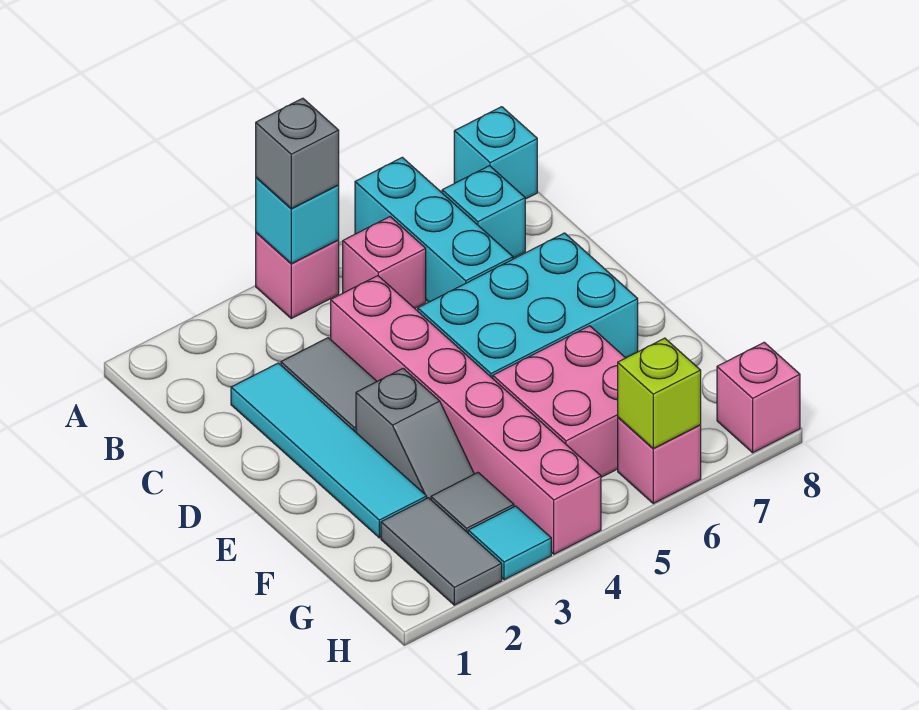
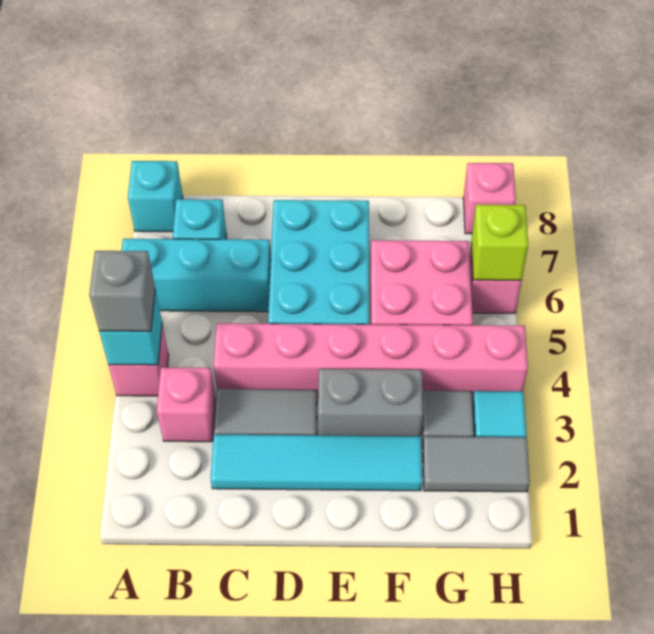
pink 1x1 brick [343,217,426,308] -> pink 1x1 brick moved to [157,367,216,442]
grey 1x2 slope [356,369,474,499] -> grey 1x2 brick [318,369,423,436]

